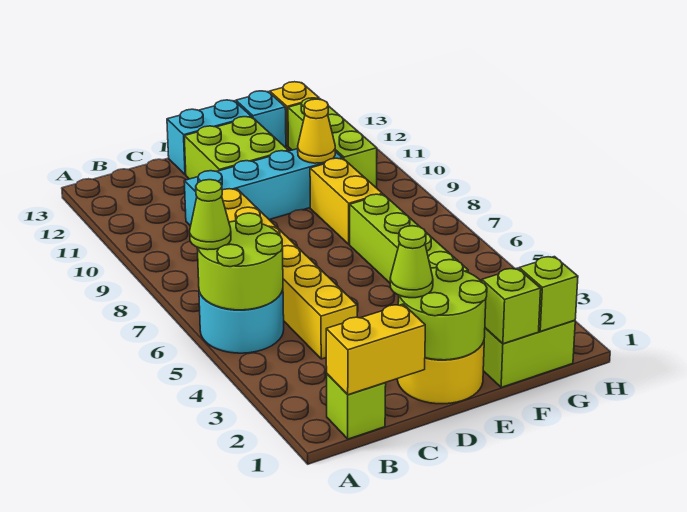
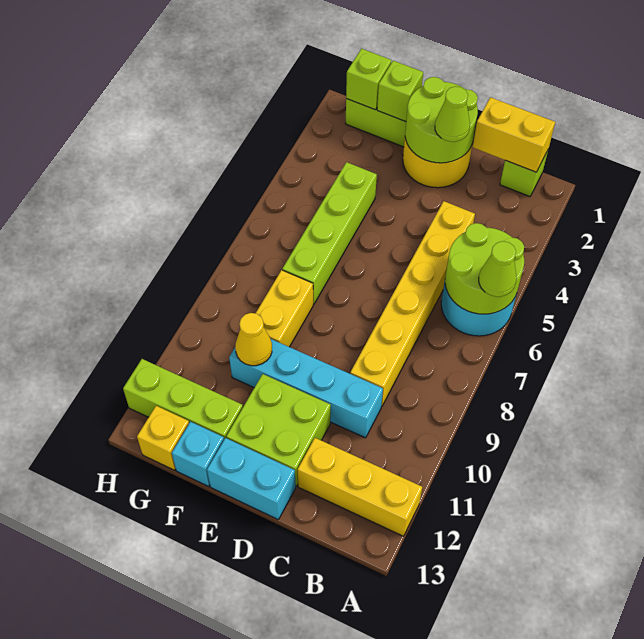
none -> yellow 1x3 brick [297,438,422,536]
lime 1x3 brick [288,98,377,188] -> lime 1x3 brick turned to [123,359,243,439]

